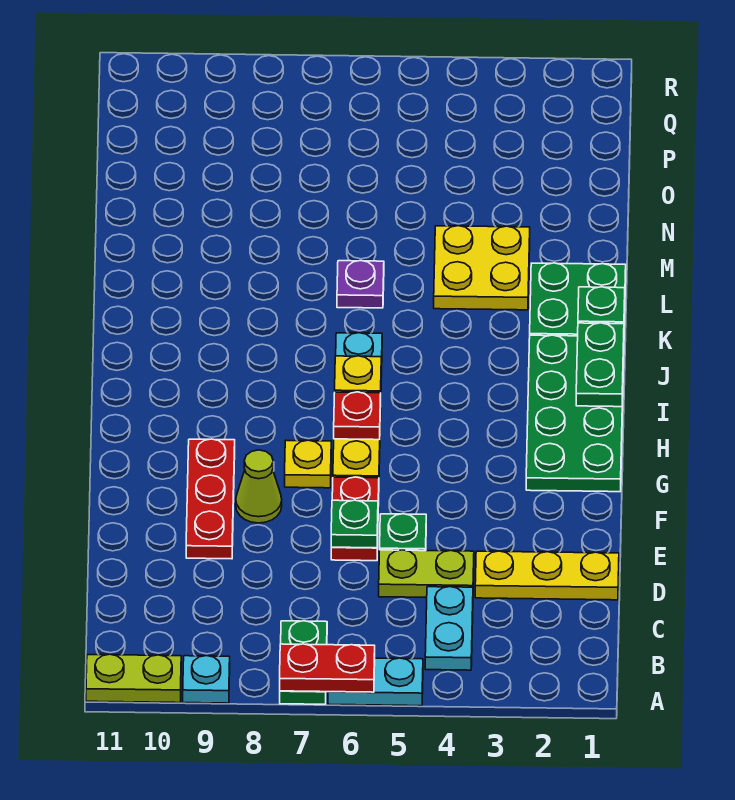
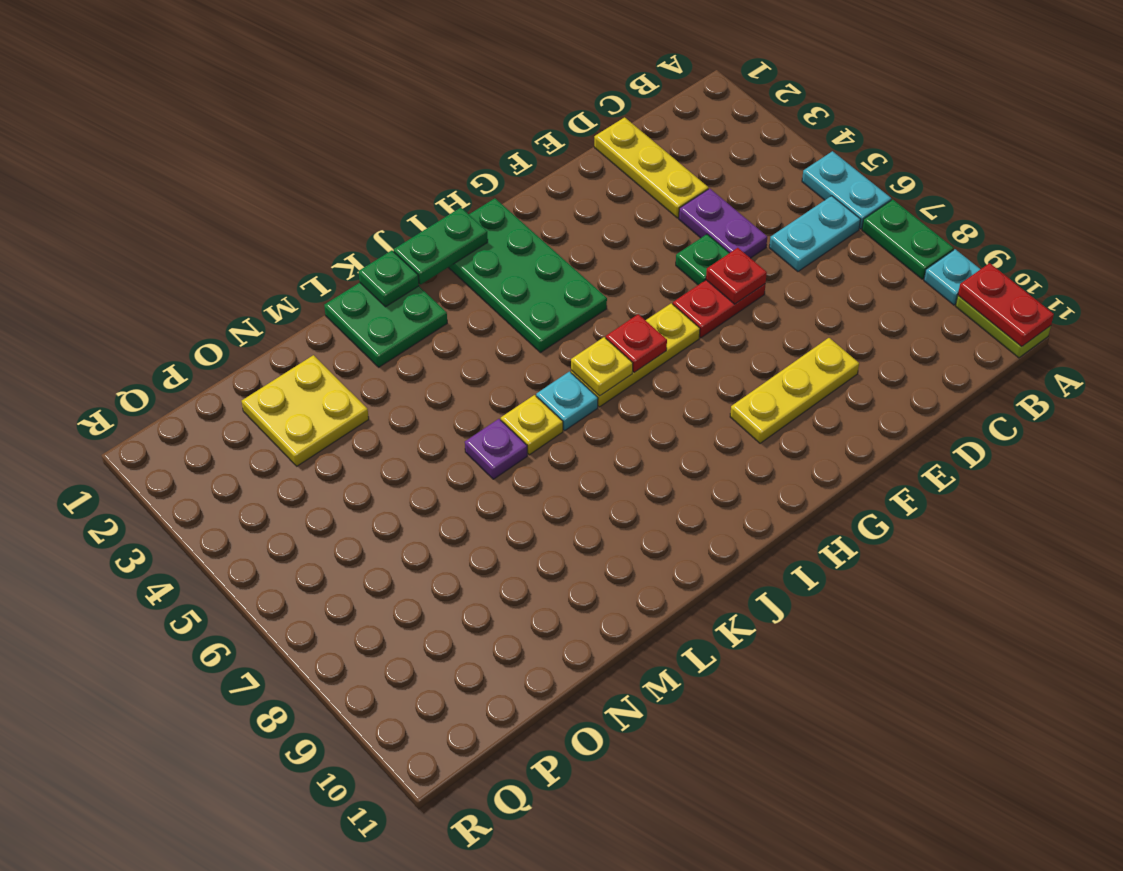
red 1x2 plate [280,644,375,692] -> red 1x2 plate moved to [958,263,1054,347]
green 1x2 plate [280,621,327,704] -> green 1x2 plate turned to [862,200,954,279]
cyan 1x2 plate [425,587,473,670] -> cyan 1x2 plate moved to [769,196,861,272]
lime 1x2 plate [379,550,474,597] -> purple 1x2 plate [679,189,767,258]
green 1x1 plate [331,500,378,548] -> red 1x1 plate [706,248,767,304]
red 1x3 plate [186,439,235,559] -> yellow 1x3 plate [730,338,859,443]
lime 1x1 cone [236,450,282,523] -> none
green 2x4 plate [526,335,624,492] -> green 2x4 plate turned to [448,198,607,353]
yellow 1x1 plate [285,440,331,488] -> yellow 1x1 plate moved to [501,395,563,455]
yellow 2x2 plate [434,226,530,310] -> yellow 2x2 plate moved to [242,355,369,466]

